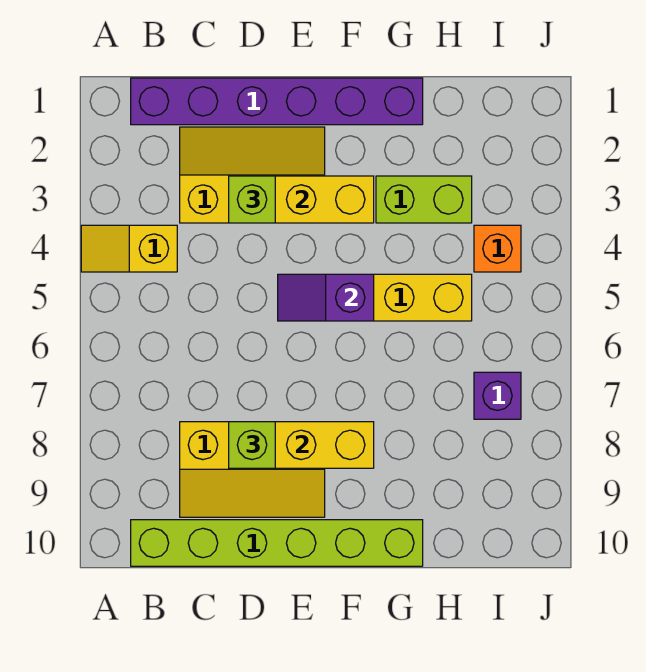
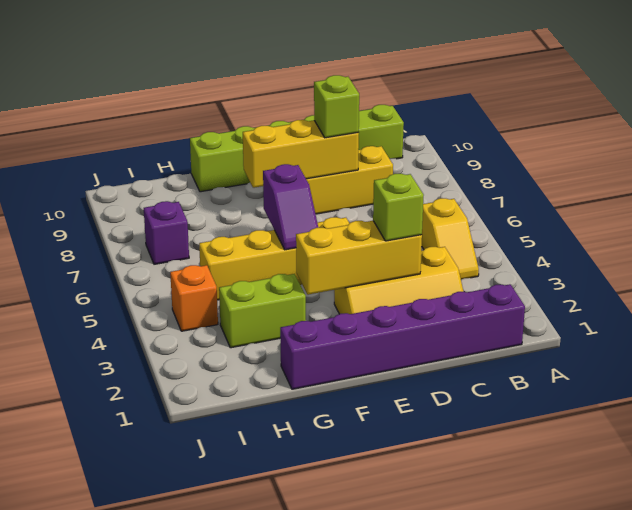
yellow 1x2 slope [81,225,177,272] -> yellow 1x2 slope turned to [422,198,479,279]
purple 1x2 slope [278,274,374,321] -> purple 1x2 slope turned to [263,164,318,250]

